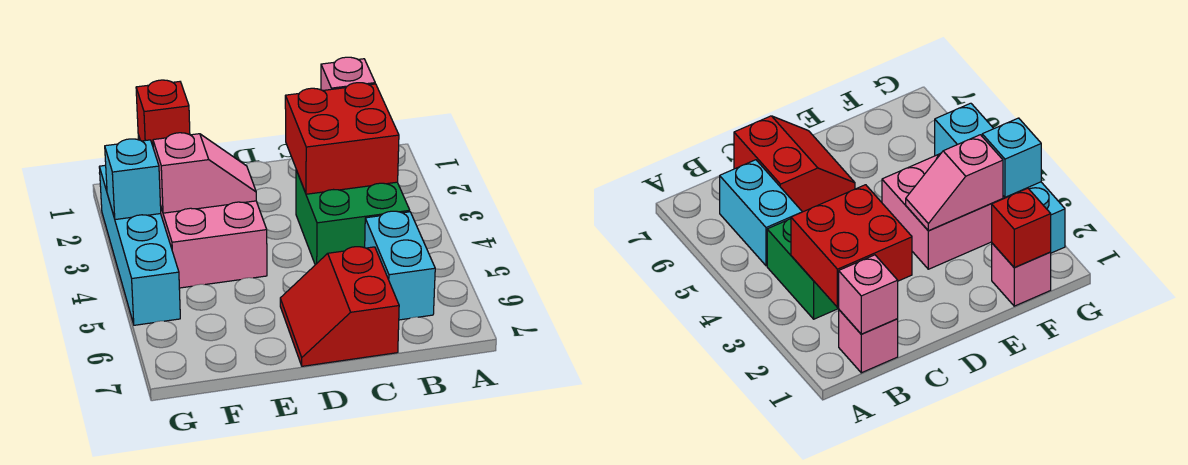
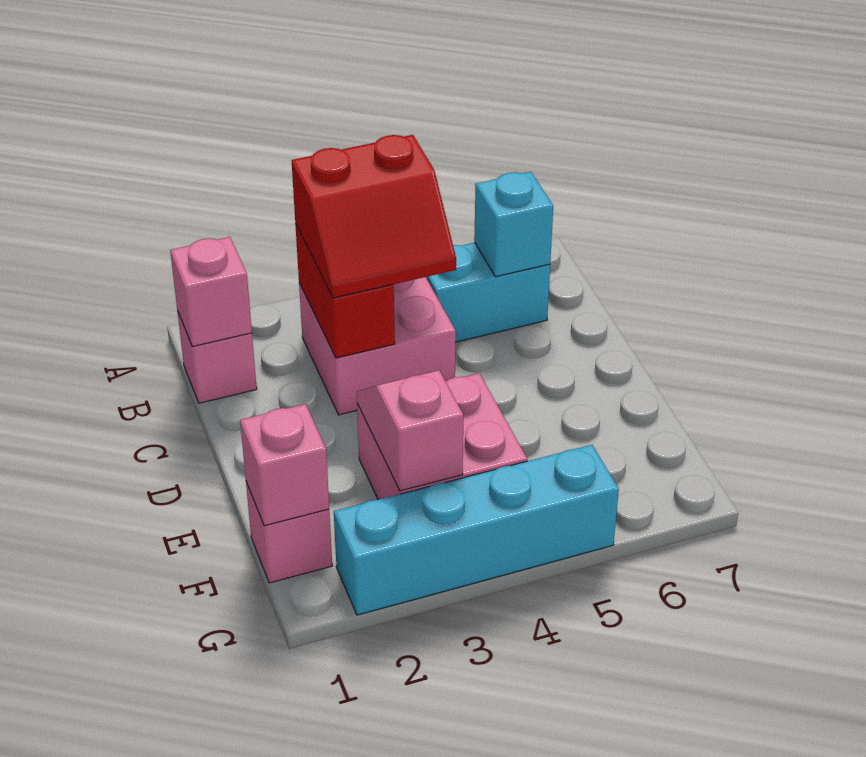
red 2x2 brick [285,83,399,194] -> red 1x2 brick [295,223,395,358]
green 2x2 brick [296,170,410,265] -> pink 2x2 brick [299,277,456,415]
red 2x2 slope [280,247,399,366] -> red 2x2 slope moved to [292,135,456,298]
red 1x1 brick [136,80,190,146] -> pink 1x1 brick [240,404,329,526]
cyan 1x1 brick [105,139,161,220] -> cyan 1x1 brick moved to [474,172,553,277]

